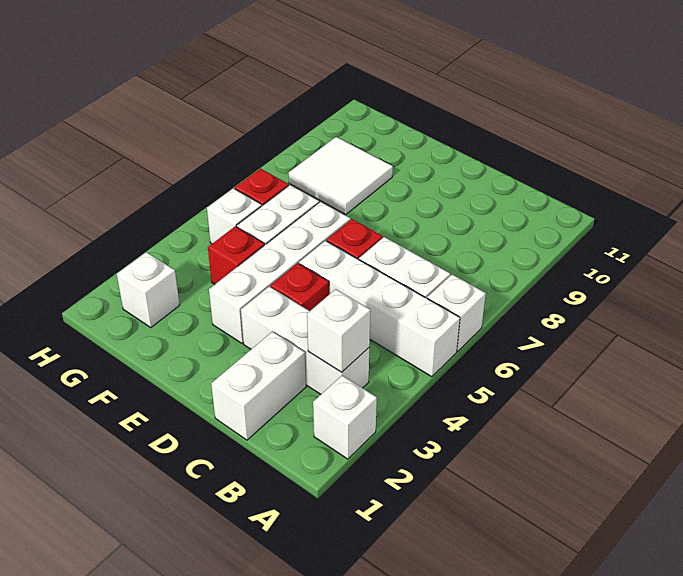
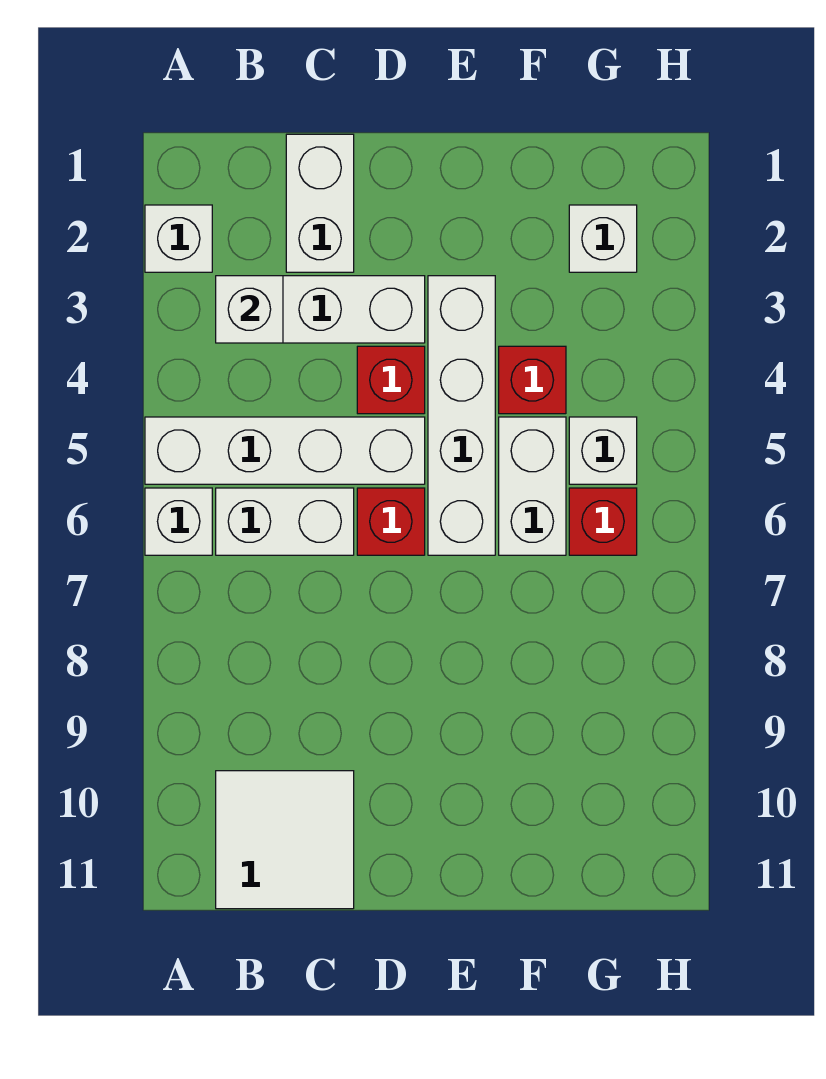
white 2x2 tile [289,137,393,215] -> white 2x2 tile moved to [216,771,354,909]

